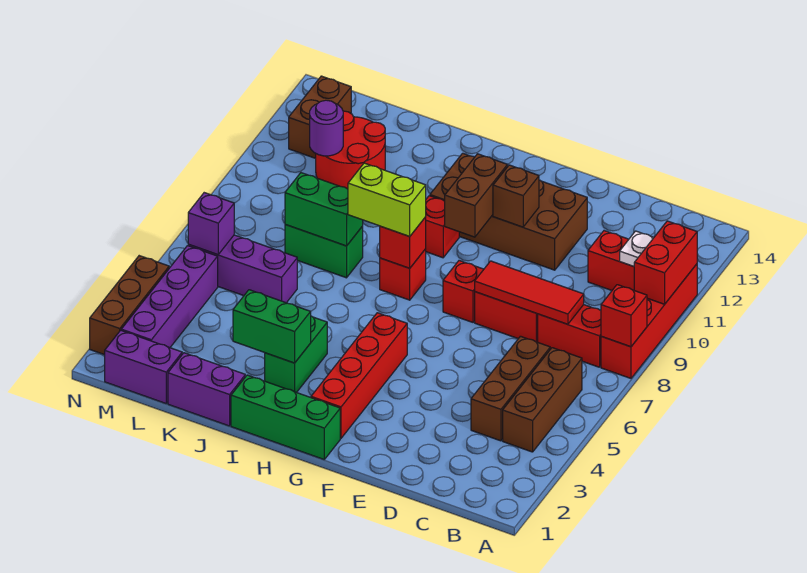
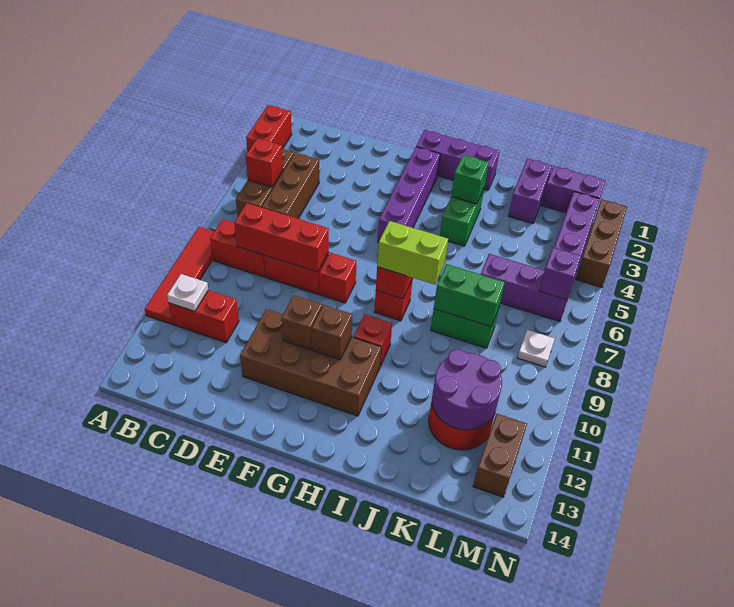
red 1x4 brick [601,264,697,378] -> red 1x4 tile [145,227,214,324]
red 1x1 brick [601,285,647,347] -> red 1x1 brick moved to [246,138,283,187]
red 1x2 brick [634,221,697,304] -> red 1x2 brick moved to [246,105,292,152]
red 1x3 tile [475,261,584,324] -> red 1x3 brick [234,203,329,272]
green 1x3 brick [231,375,340,459] -> purple 1x3 brick [416,130,500,190]
red 1x4 brick [311,313,407,438] -> purple 1x4 brick [378,147,440,242]
brown 1x2 brick [445,154,508,237] -> brown 1x1 brick [312,305,352,360]
green 1x2 brick [233,290,311,363] -> green 1x1 brick [451,155,489,204]
purple 1x2 brick [168,353,245,426] -> purple 1x2 brick turned to [508,159,552,224]
purple 1x1 round brick [310,100,343,156] -> purple 2x2 round brick [432,349,502,430]
none -> white 1x1 plate [518,330,555,367]

